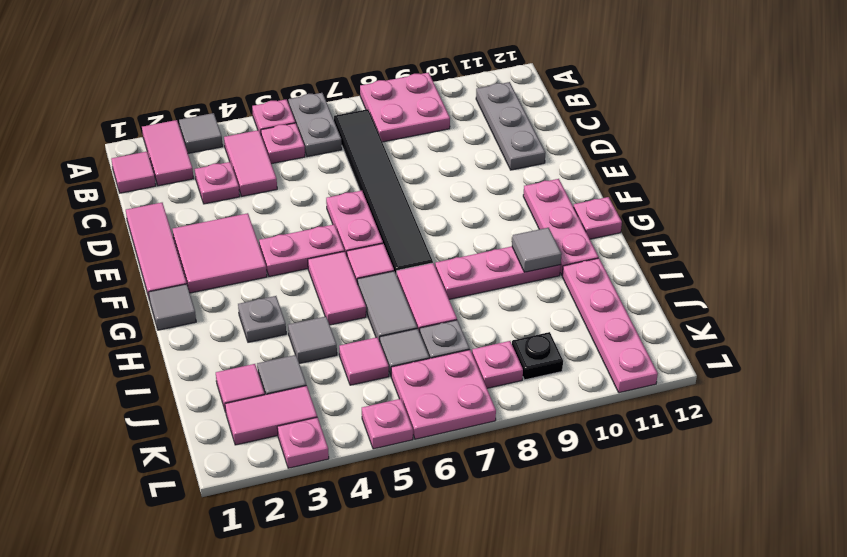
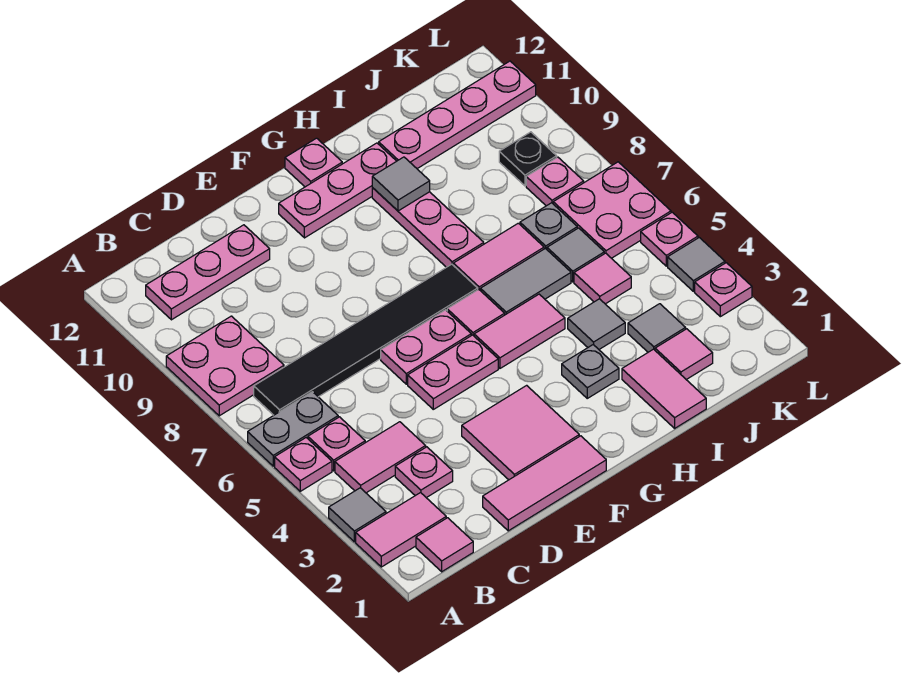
grey 1x3 plate [476,82,546,170] -> pink 1x3 plate [146,225,270,320]
pink 1x2 plate [259,225,344,277] -> pink 1x2 plate turned to [408,335,498,409]
grey 1x1 tile [149,284,196,330] -> grey 1x1 tile moved to [668,238,725,291]
pink 1x2 tile [225,386,317,445] -> pink 1x2 tile moved to [622,349,706,428]

